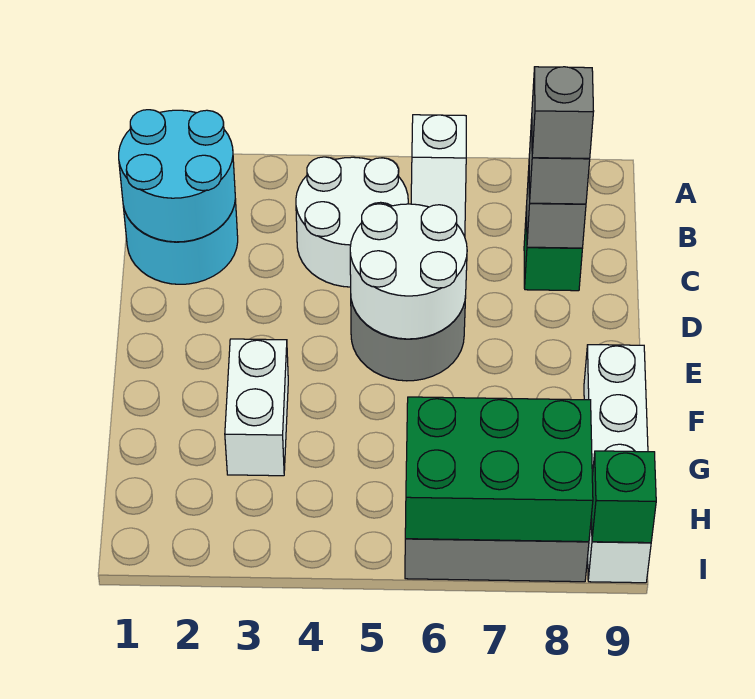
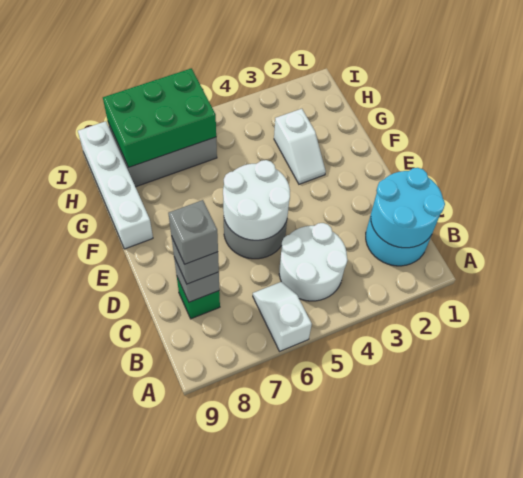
white 1x2 brick [225,339,288,476] -> white 1x2 slope [274,109,326,184]
green 1x1 brick [591,451,656,543] -> none

